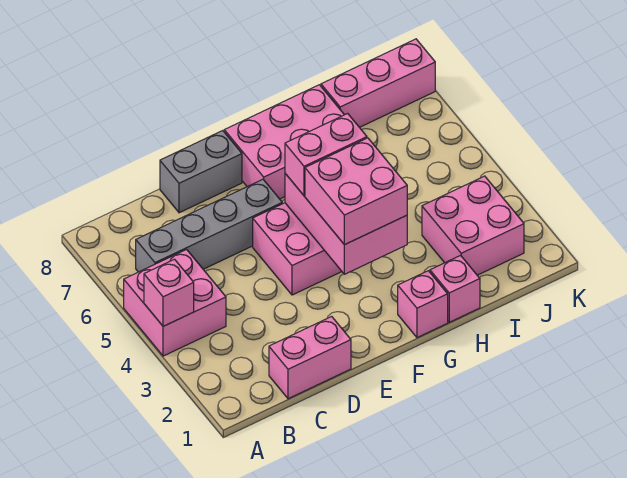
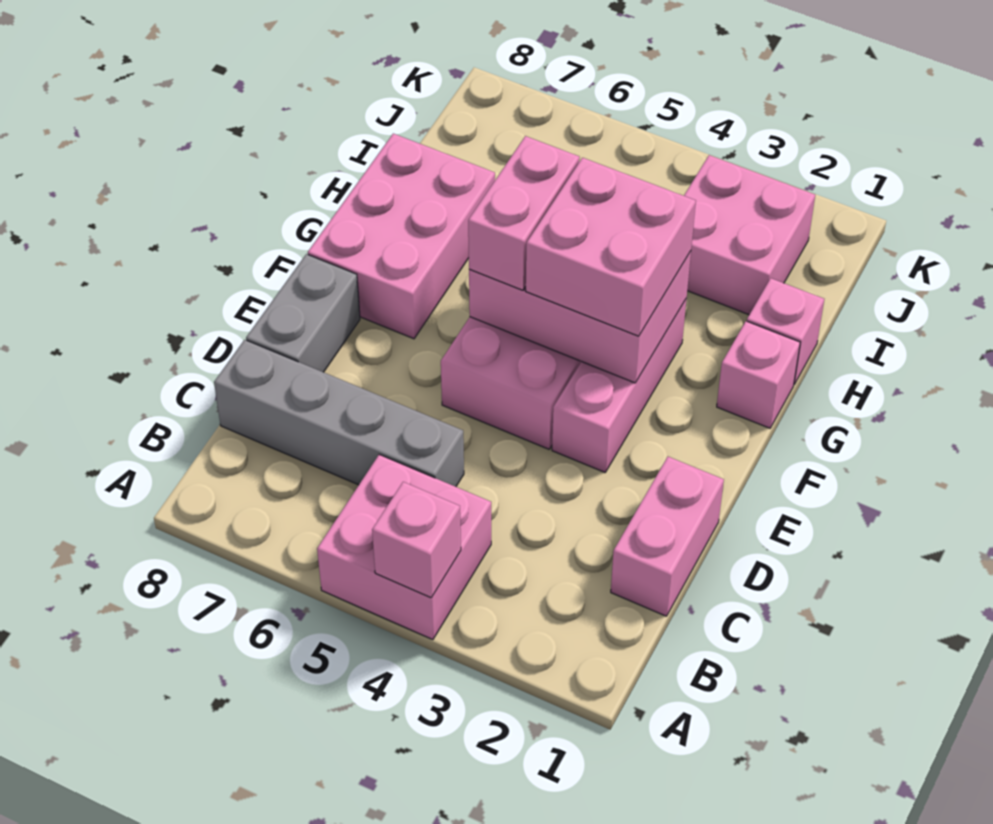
grey 1x4 brick [136,179,282,272] -> grey 1x4 brick turned to [214,340,464,487]
pink 1x3 brick [321,39,435,127] -> pink 1x3 brick moved to [552,298,687,472]

